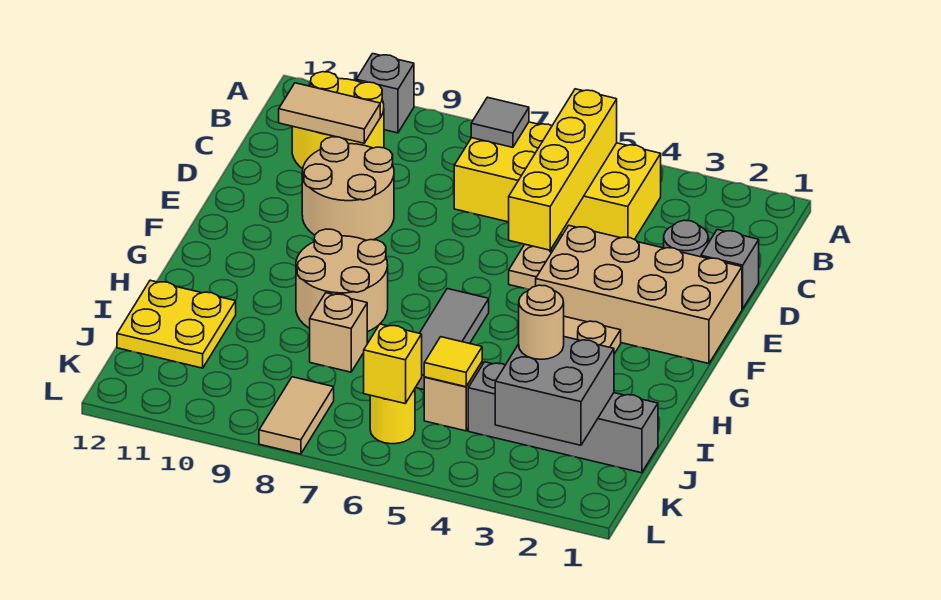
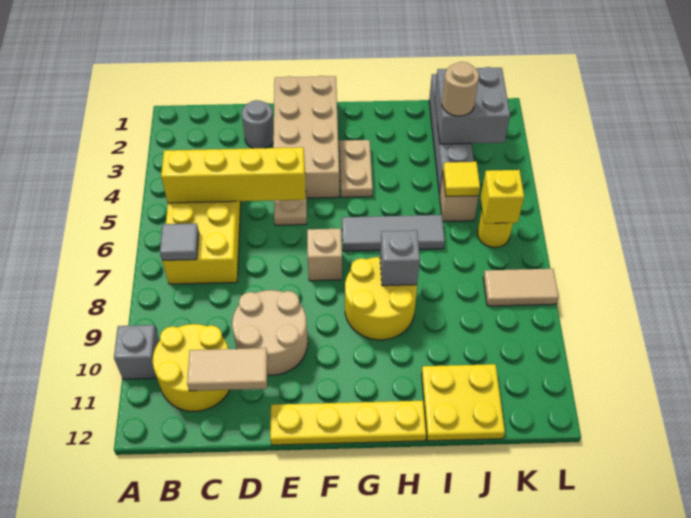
tan 1x2 tile [279,83,380,143] -> tan 1x2 tile turned to [187,348,268,391]
grey 1x1 brick [701,230,759,309] -> grey 1x1 brick moved to [380,230,420,286]
none -> yellow 1x4 plate [270,401,426,445]
tan 2x2 round brick [296,229,388,332] -> yellow 2x2 round brick [345,257,417,340]
tan 1x1 brick [310,293,367,372] -> tan 1x1 brick moved to [307,229,342,281]

